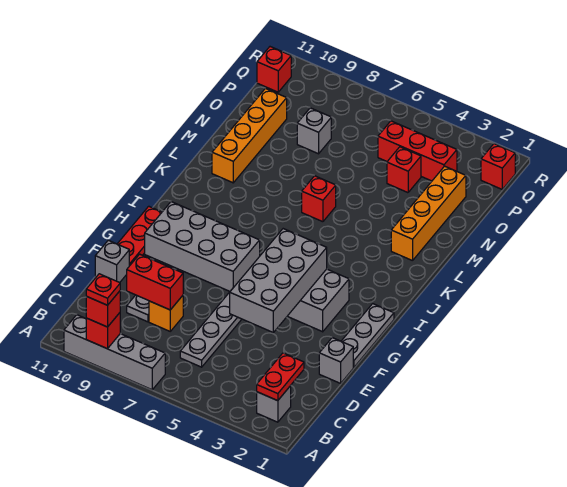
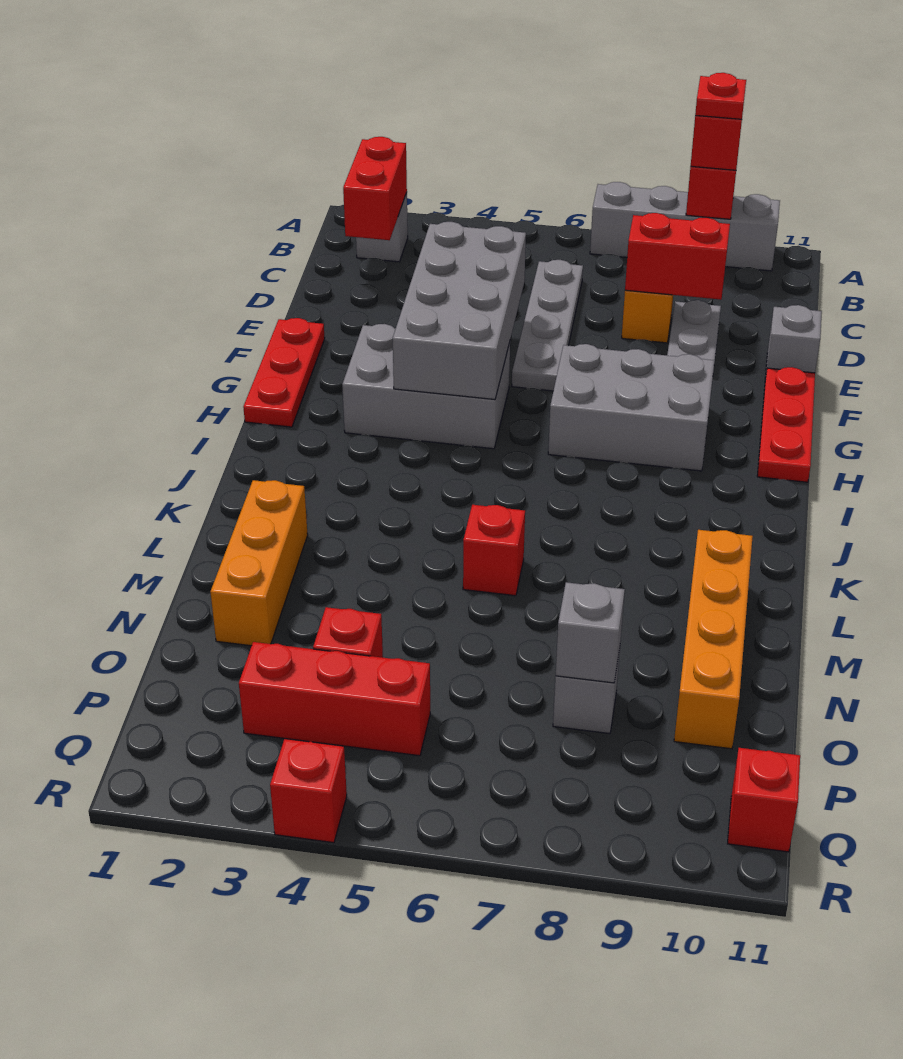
red 1x2 plate [257,353,304,401] -> red 1x2 brick [343,137,407,240]
grey 1x1 brick [319,338,353,383] -> grey 1x1 brick moved to [556,582,625,683]
grey 1x3 plate [341,304,394,367] -> red 1x3 plate [243,318,325,427]
grey 2x4 brick [145,202,260,291] -> grey 2x3 brick [548,344,715,471]
orange 1x4 brick [391,166,466,261] -> orange 1x3 brick [210,480,308,646]
red 1x1 brick [481,144,515,189] -> red 1x1 brick moved to [270,739,347,843]

